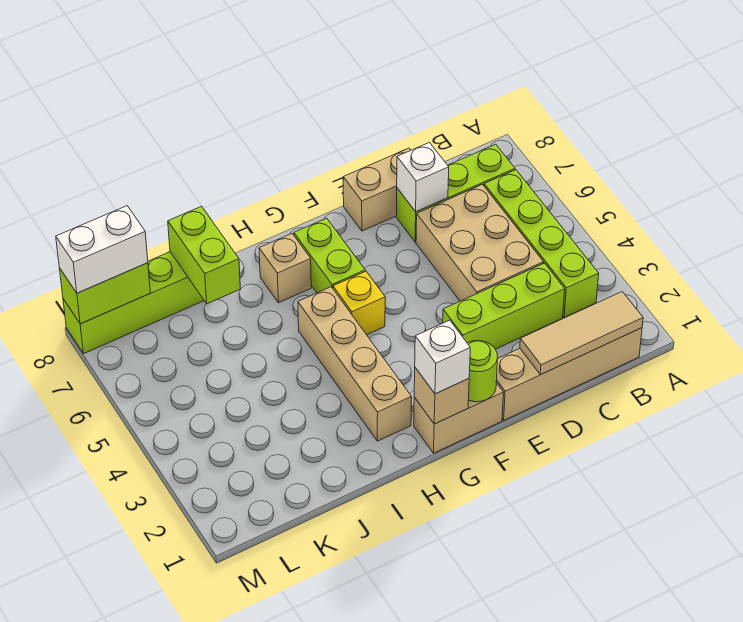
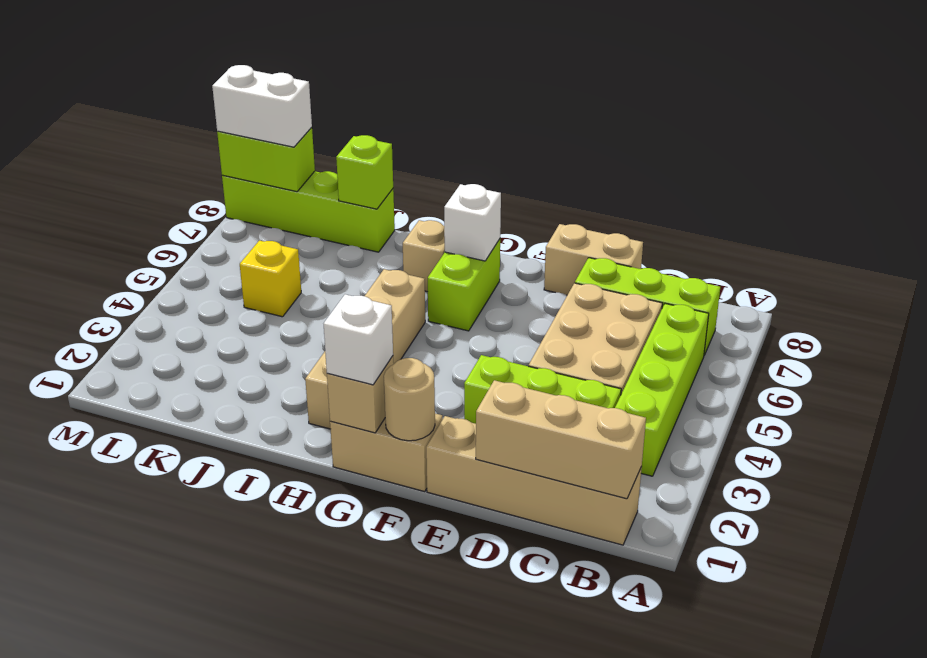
tan 1x3 tile [520,292,643,375] -> tan 1x3 brick [476,380,646,499]
white 1x1 brick [397,142,449,212] -> white 1x1 brick moved to [444,184,501,261]
lime 1x1 round brick [467,341,498,402] -> tan 1x1 round brick [384,358,435,441]
yellow 1x1 brick [333,271,385,335] -> yellow 1x1 brick moved to [240,240,301,317]
lime 1x2 brick [168,206,240,304] -> lime 1x1 brick [336,135,393,209]

